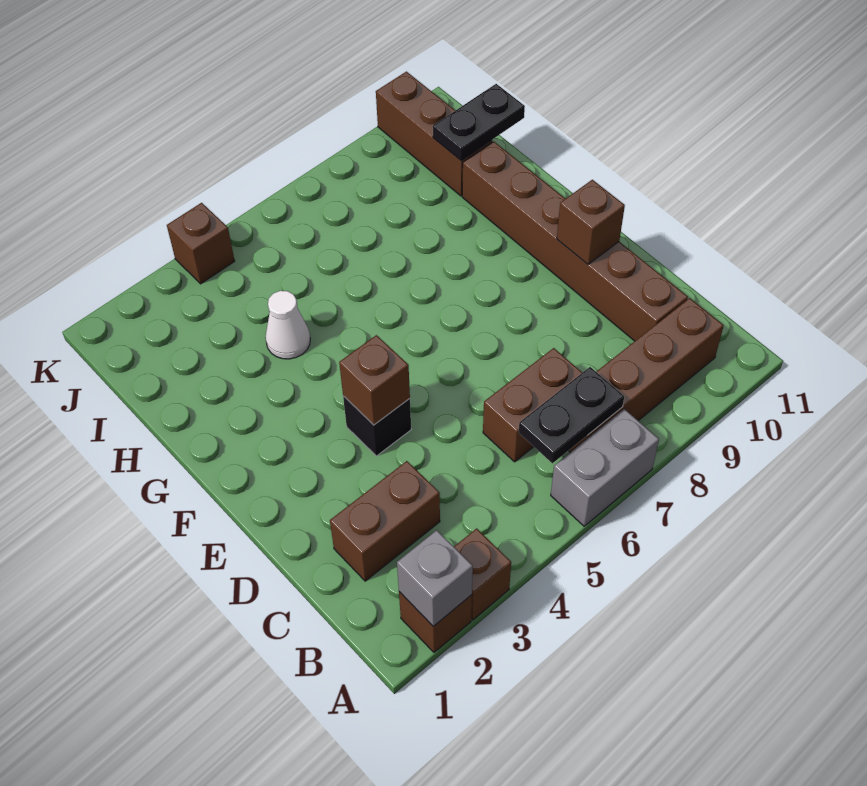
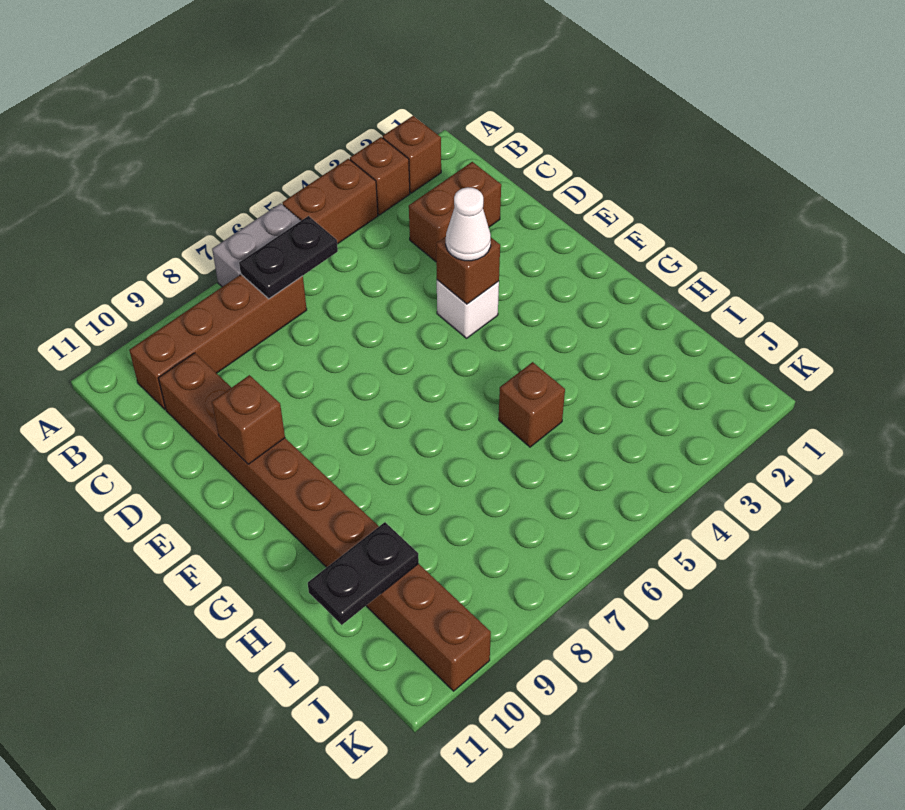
grey 1x1 brick [397,530,473,626] -> none
brown 1x2 brick [483,348,582,462] -> brown 1x2 brick moved to [282,159,378,244]
black 1x1 brick [343,396,411,456] -> white 1x1 brick [437,280,499,338]
white 1x1 cone [266,291,310,359] -> white 1x1 cone moved to [446,187,491,261]
brown 1x1 brick [167,203,235,284] -> brown 1x1 brick moved to [499,362,565,447]

